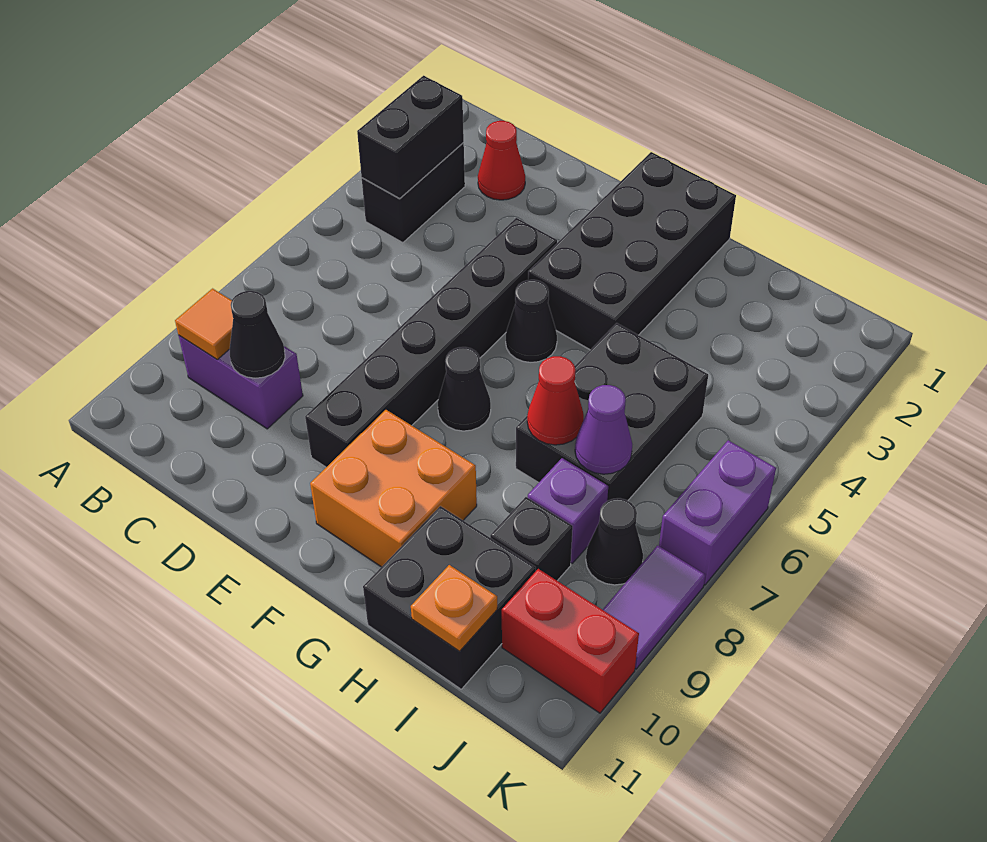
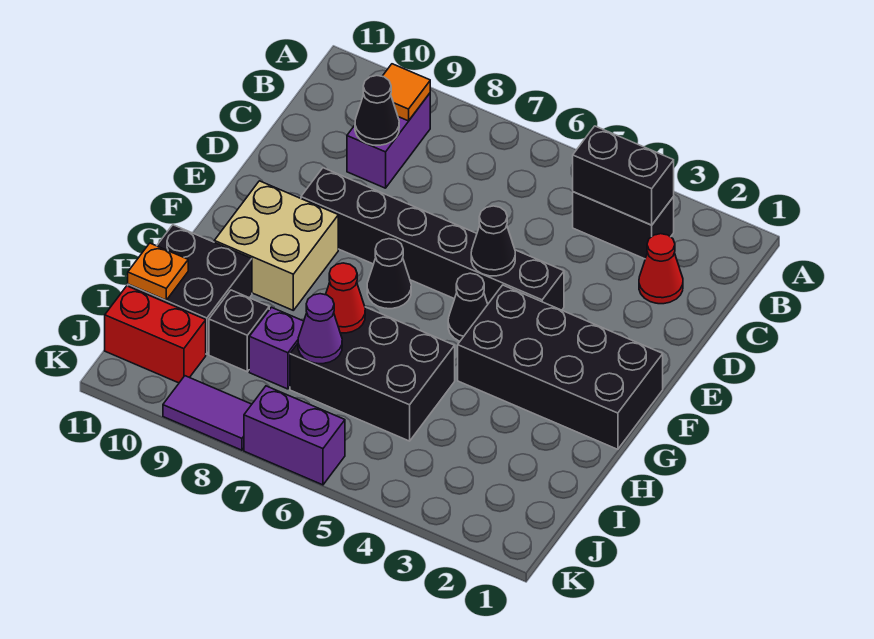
orange 2x2 brick [310,410,477,567] -> tan 2x2 brick [214,181,338,310]
black 1x1 cone [586,498,643,585] -> black 1x1 cone moved to [471,206,515,276]
red 1x2 brick [502,569,639,713] -> red 1x2 brick turned to [105,286,206,383]

